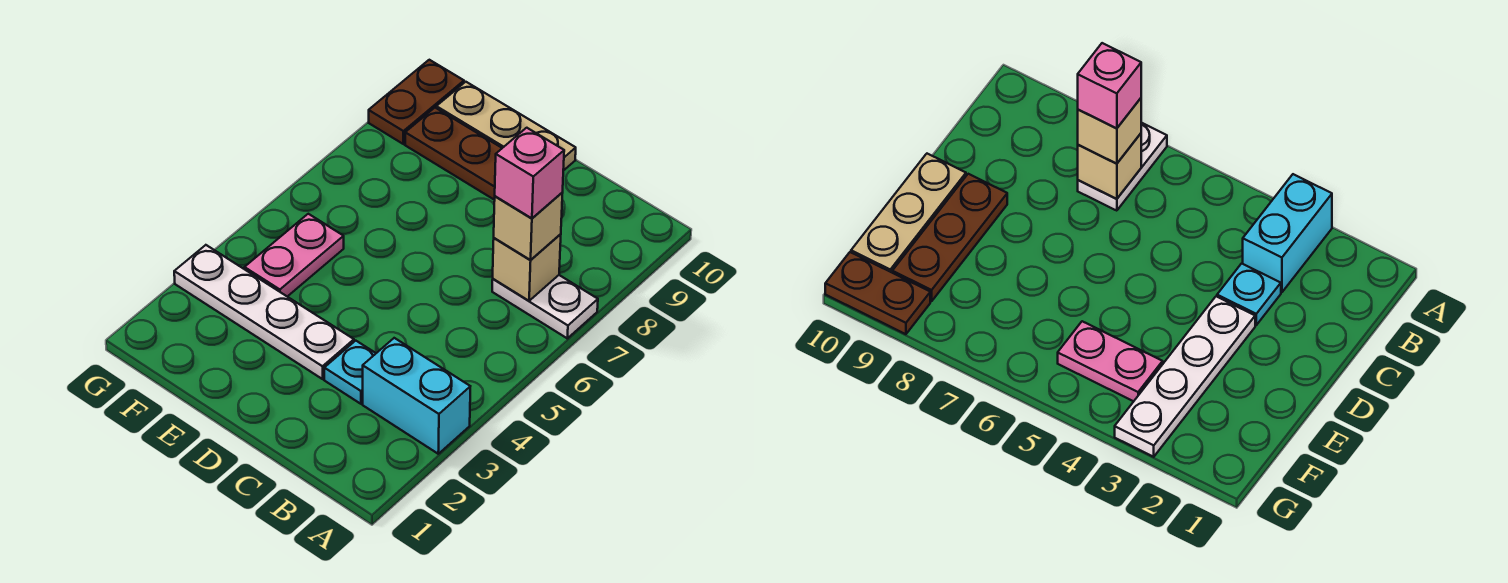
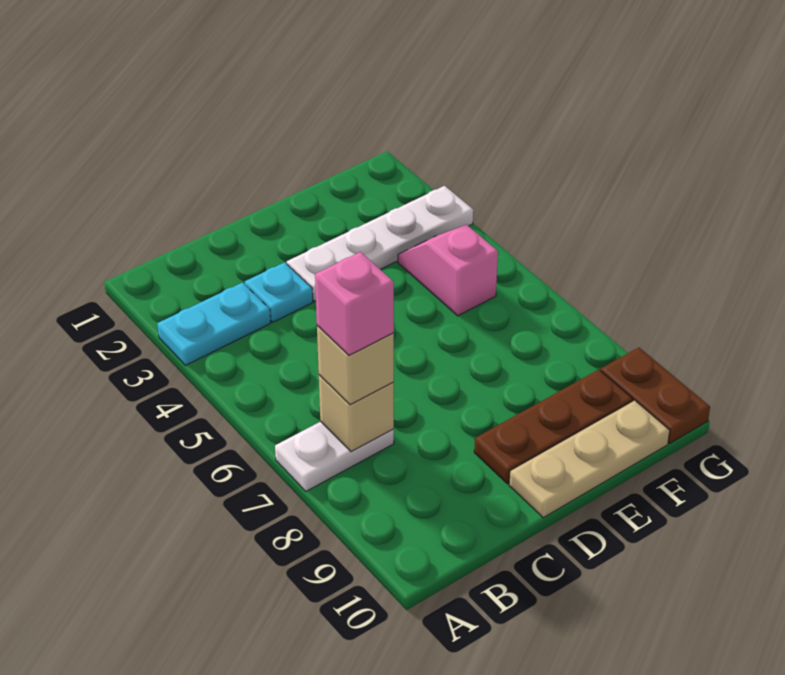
cyan 1x2 brick [363,338,470,454] -> cyan 1x2 plate [157,283,271,365]
pink 1x2 plate [244,214,344,297] -> pink 1x2 slope [398,225,498,316]

